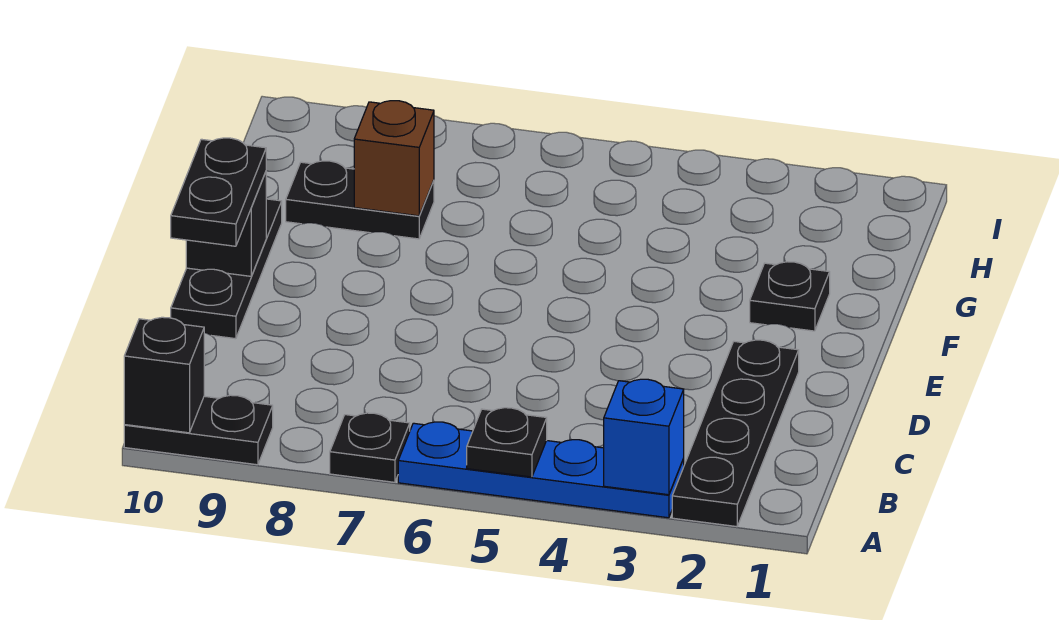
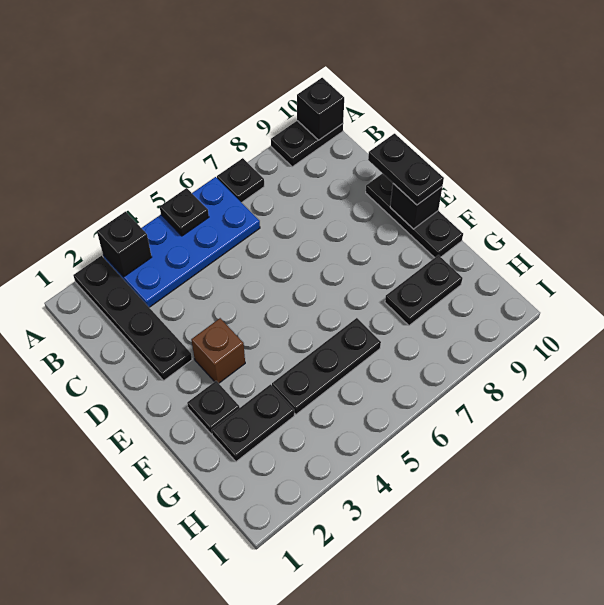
blue 1x4 plate [398,422,684,518] -> blue 2x4 plate [103,177,260,307]
blue 1x1 brick [604,379,684,495] -> black 1x1 brick [97,212,152,277]
none -> black 1x2 plate [212,384,294,462]
none -> black 1x3 plate [272,318,381,414]
brown 1x1 brick [354,101,434,216] -> brown 1x1 brick moved to [191,318,245,383]

